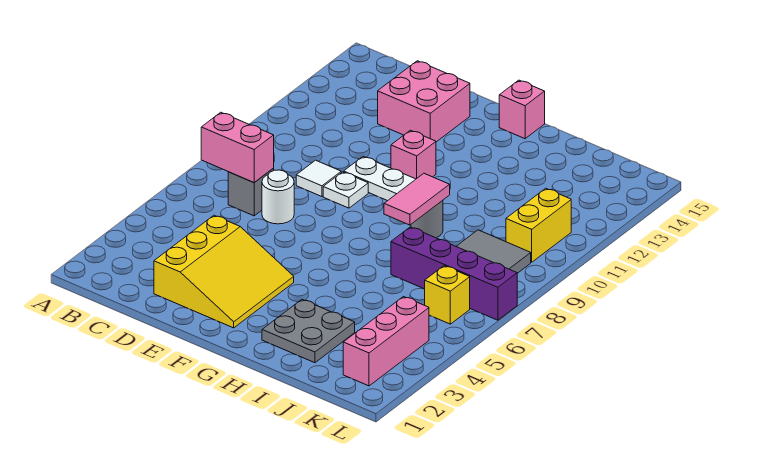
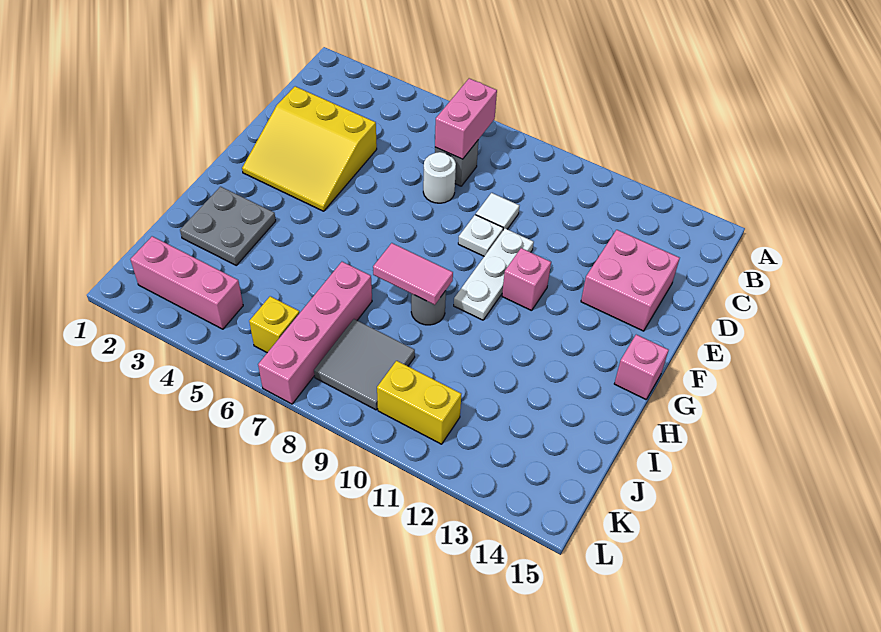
purple 1x4 brick [391,227,517,320] -> pink 1x4 brick [258,262,372,404]

